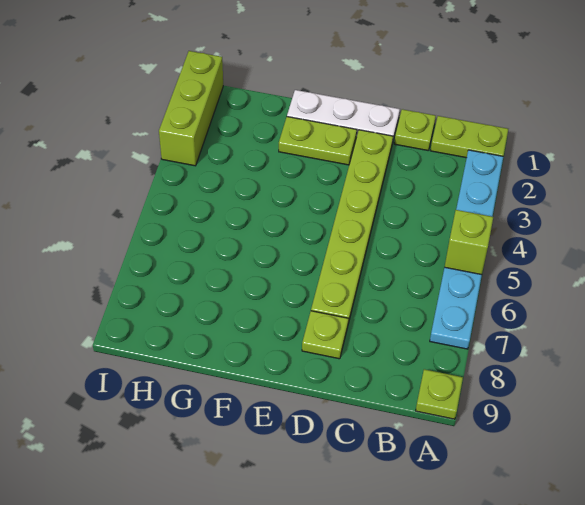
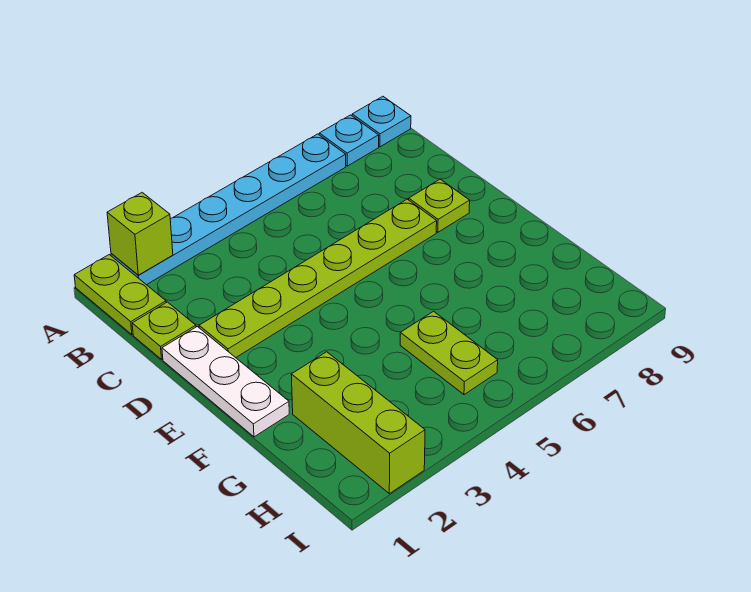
lime 1x1 brick [445,210,493,275] -> lime 1x1 brick moved to [107,193,173,275]
none -> cyan 1x1 plate [319,115,379,166]
lime 1x1 plate [416,369,463,419] -> cyan 1x1 plate [352,96,411,147]
lime 1x2 plate [279,117,357,165] -> lime 1x2 plate moved to [400,311,498,395]
lime 1x3 brick [159,51,223,166] -> lime 1x3 brick turned to [291,352,425,494]

